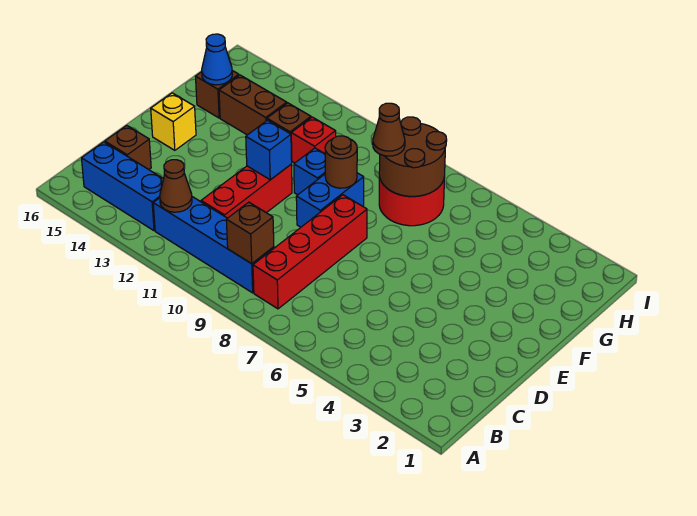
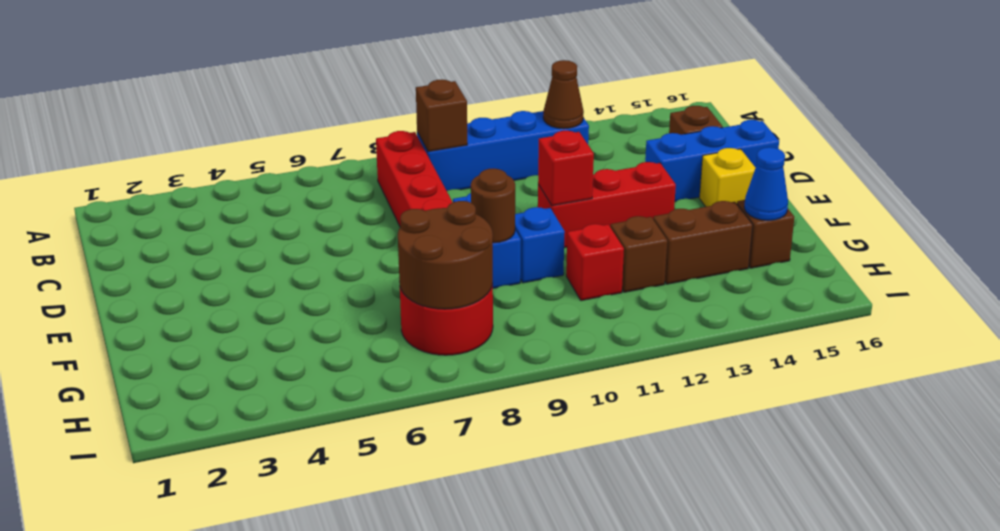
blue 1x3 brick [82,142,163,231] -> blue 1x3 brick moved to [645,120,779,202]
red 1x3 brick [201,164,292,218] -> red 1x3 brick turned to [538,162,676,248]
blue 1x1 brick [246,120,292,180] -> red 1x1 brick [538,131,594,206]
brown 1x1 cone [373,103,405,156] -> none

